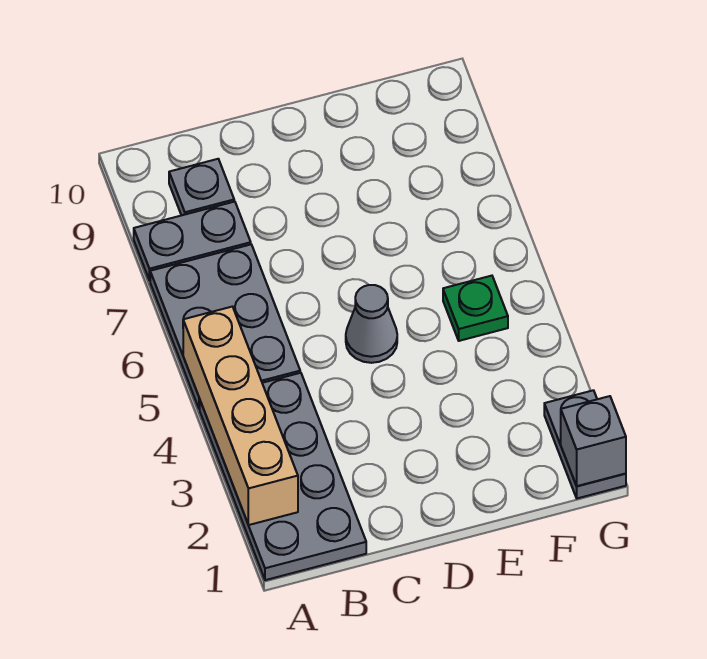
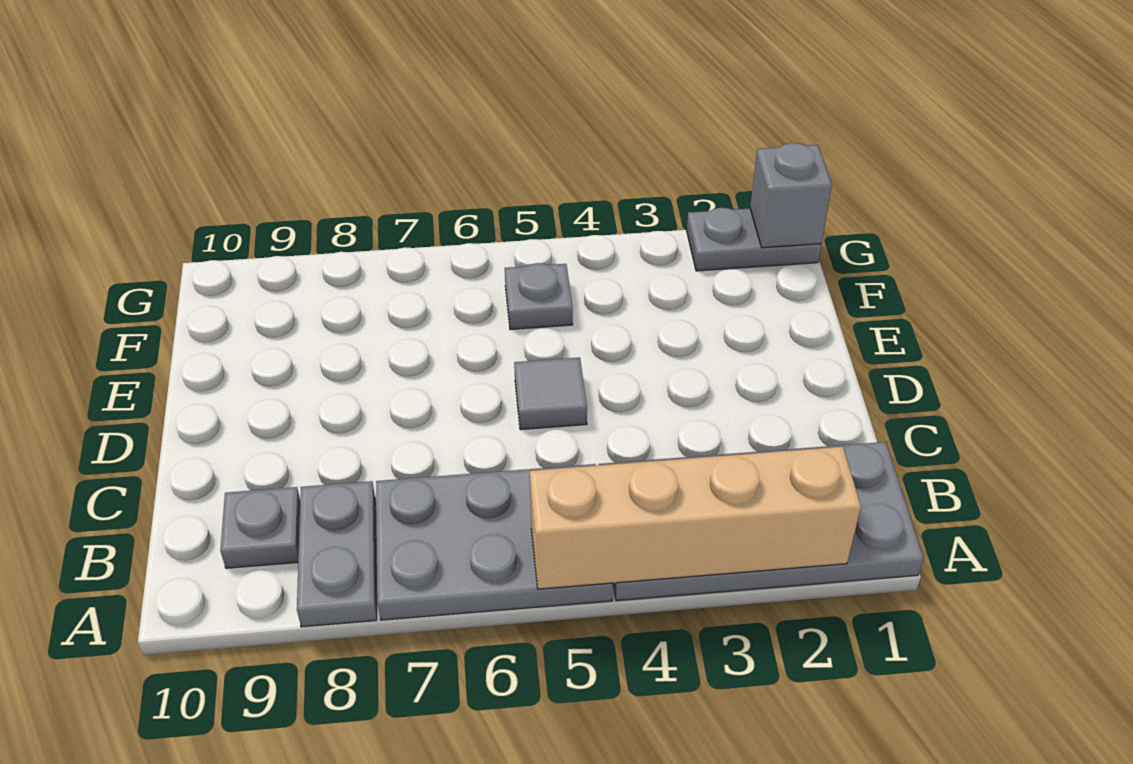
grey 1x1 cone [346,285,397,363] -> grey 1x1 tile [514,357,587,430]
green 1x1 plate [443,276,508,341] -> grey 1x1 plate [505,263,573,329]

